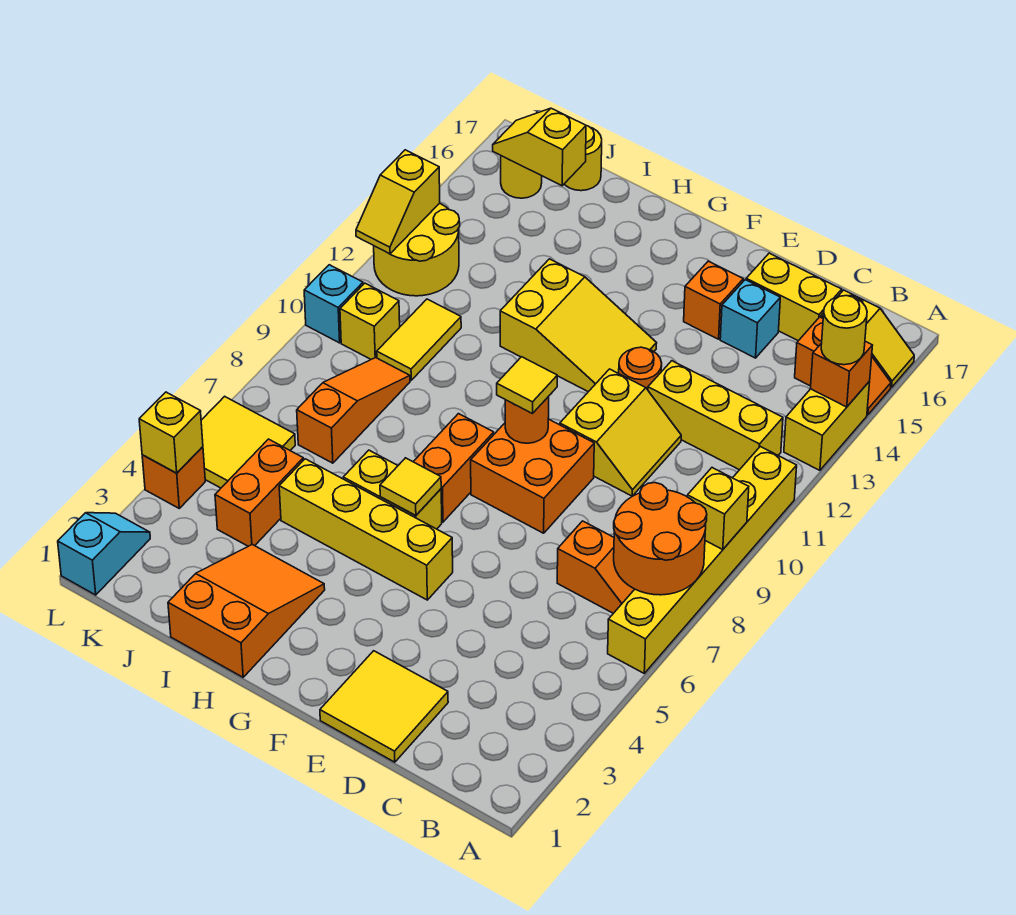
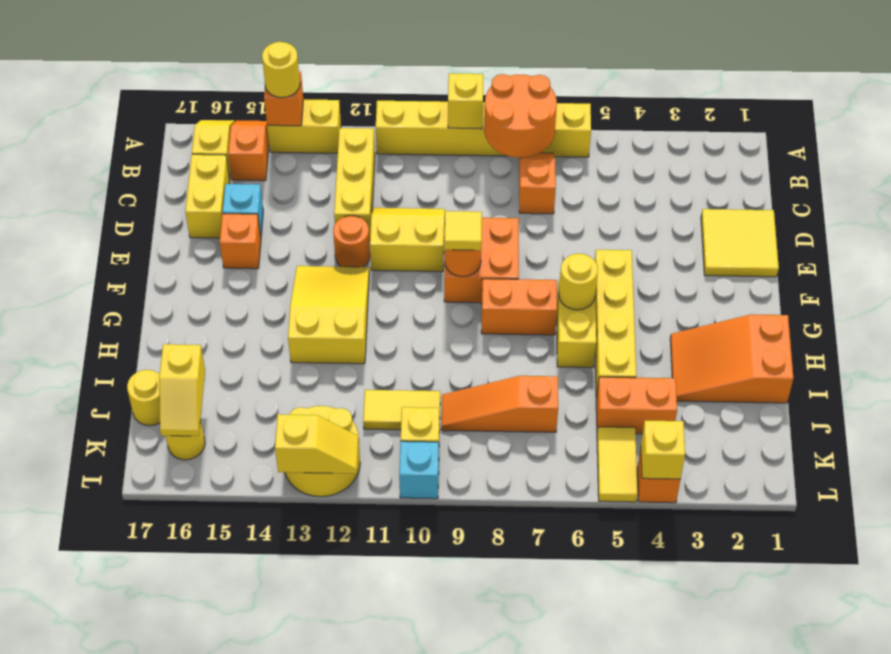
yellow 1x1 tile [380,458,441,516] -> yellow 1x1 round brick [559,254,598,310]
yellow 2x2 tile [201,396,295,488] -> yellow 1x2 tile [597,427,638,502]
cyan 1x2 slope [58,513,150,595] -> none

